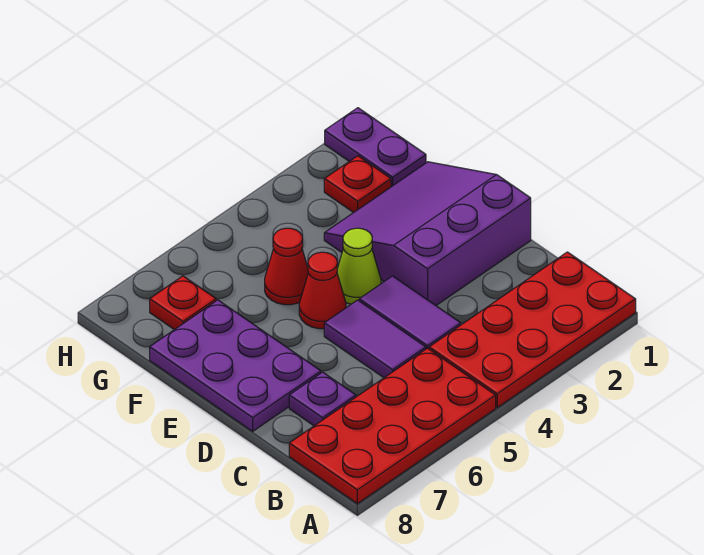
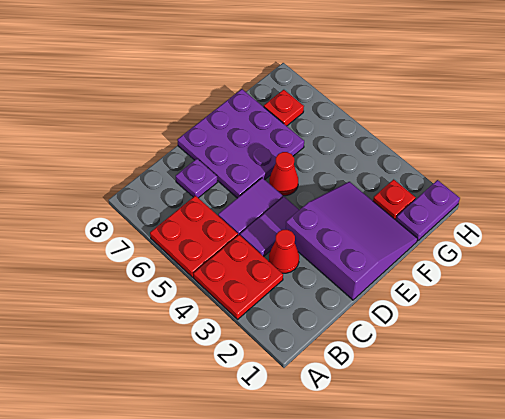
red 2x4 plate [429,252,636,407] -> red 2x2 plate [193,235,283,319]
red 2x4 plate [289,348,496,504] -> red 2x2 plate [150,195,238,277]
purple 2x3 plate [150,300,321,431] -> purple 3x3 plate [178,89,304,198]
lime 1x1 cone [337,228,381,304] -> none
red 1x1 cone [265,228,308,305] -> red 1x1 cone moved to [269,230,299,273]

